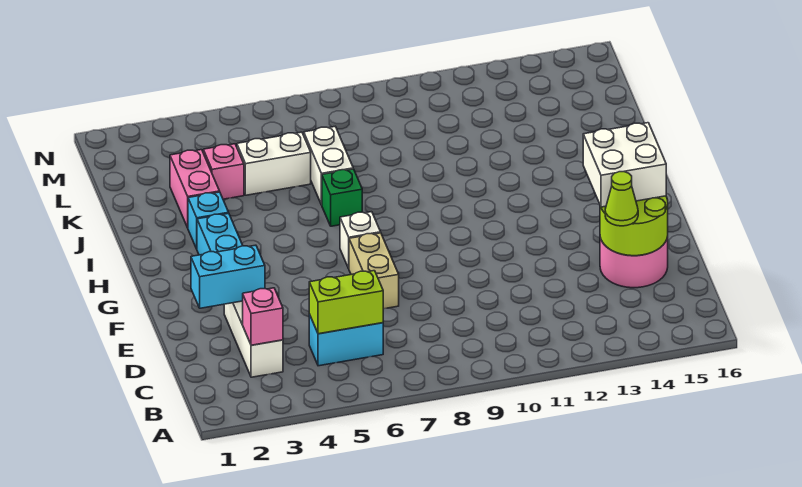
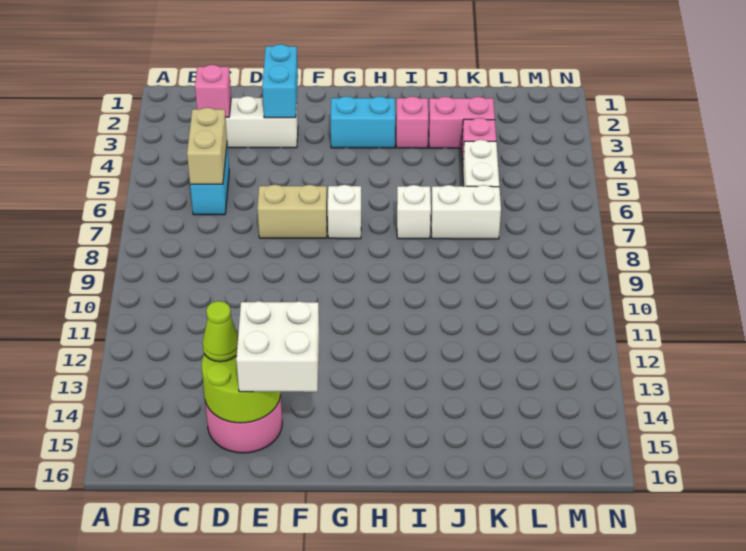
lime 1x2 brick [309,271,383,334] -> tan 1x2 brick [187,108,227,184]
cyan 1x1 brick [188,192,229,249] -> pink 1x1 brick [396,96,428,148]
green 1x1 brick [322,169,362,226] -> white 1x1 brick [397,185,431,239]

